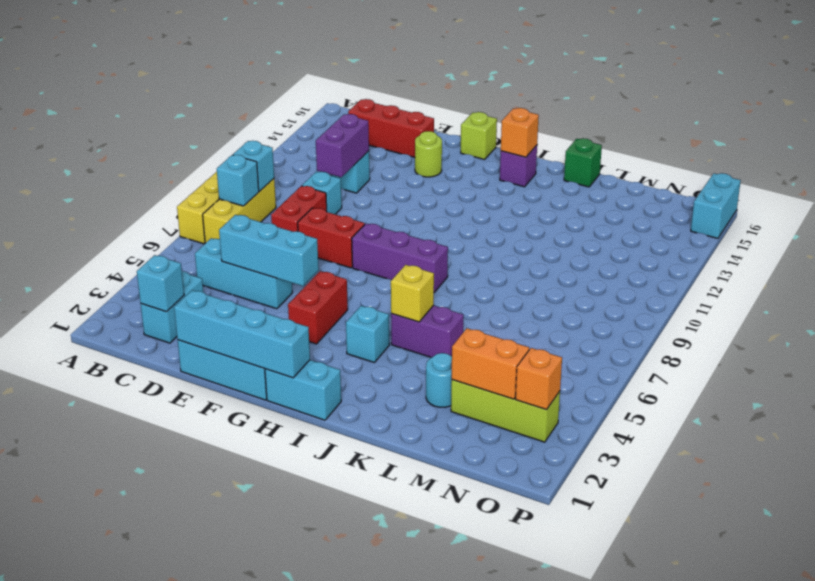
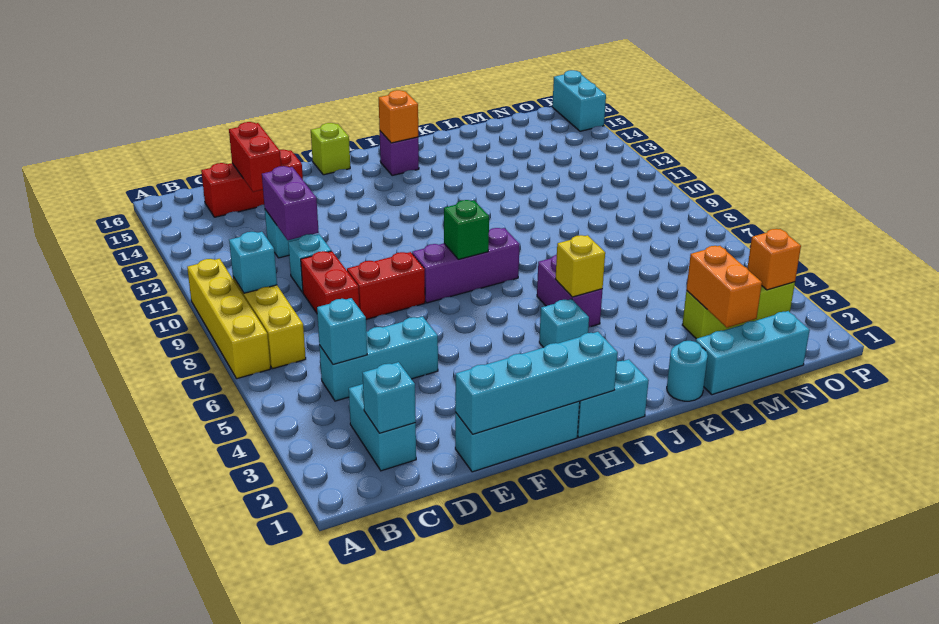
cyan 1x1 brick [217,155,259,206] -> cyan 1x1 brick moved to [317,298,367,364]
cyan 1x3 brick [219,215,319,286] -> cyan 1x3 brick moved to [696,311,810,395]
lime 1x1 round brick [415,131,442,177] -> none
red 1x2 brick [288,271,348,344] -> red 1x2 brick moved to [229,122,281,192]
purple 1x2 brick [391,305,463,357] -> purple 1x2 brick turned to [537,255,603,327]
green 1x1 brick [564,138,602,187] -> green 1x1 brick moved to [444,200,489,259]
cyan 1x1 round brick [426,353,452,407] -> cyan 1x1 round brick moved to [667,341,708,401]
orange 1x2 brick [452,328,529,399] -> orange 1x2 brick turned to [686,246,762,328]

